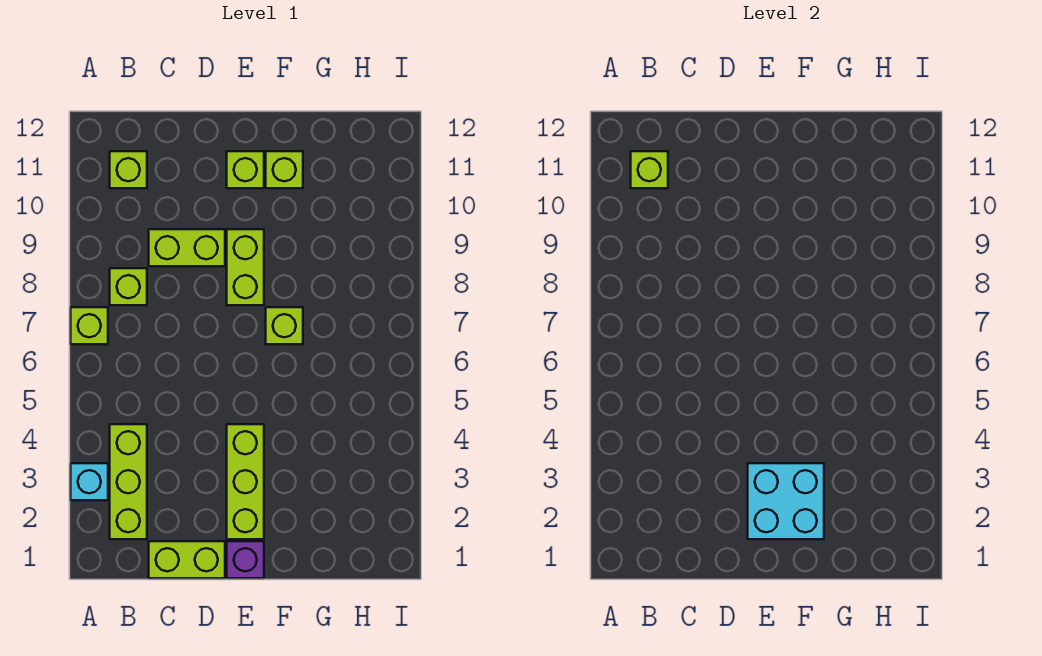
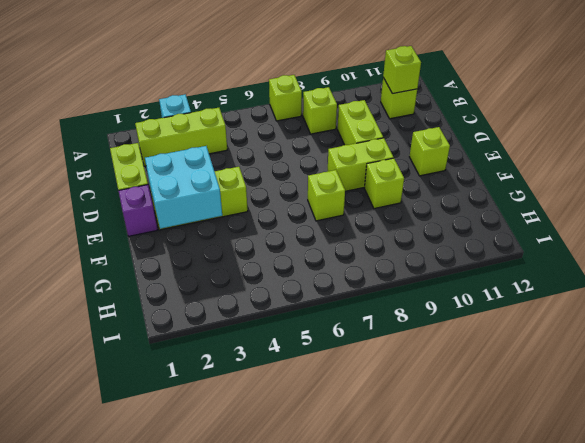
lime 1x1 brick [266,151,303,188] -> lime 1x1 brick moved to [364,158,404,209]

